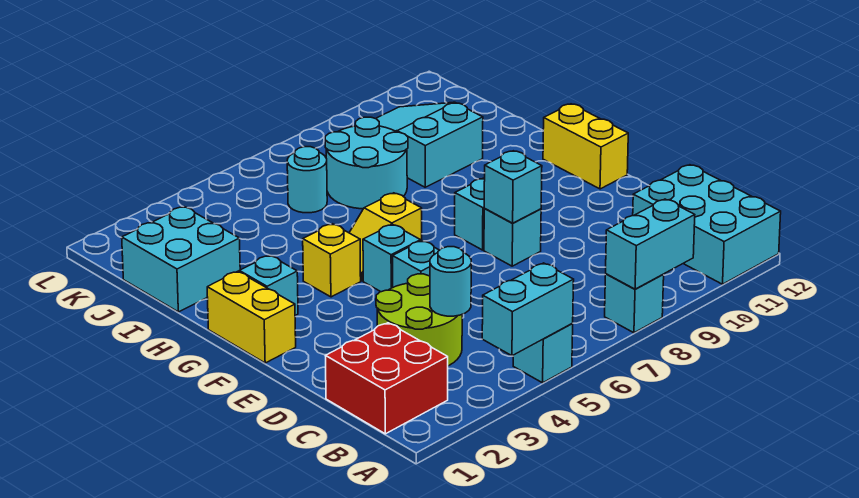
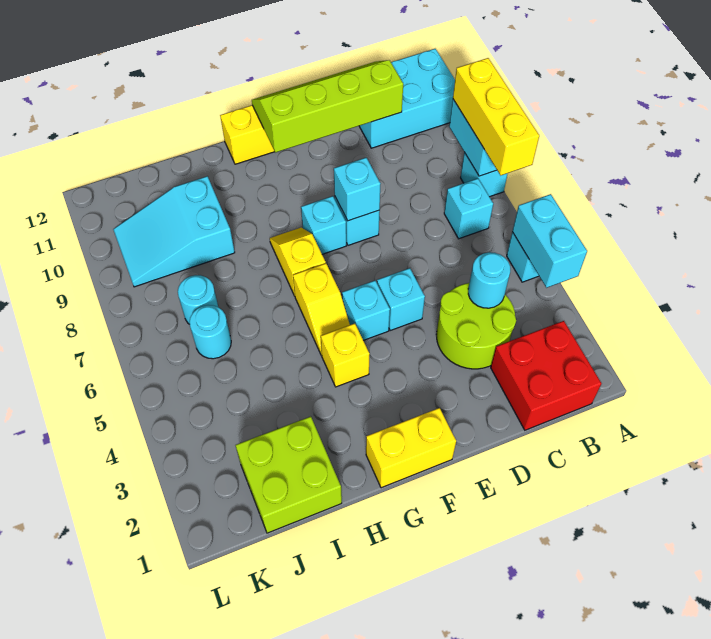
none -> yellow 1x3 brick [453,58,539,175]
none -> lime 2x4 slope [252,60,403,153]
cyan 1x1 brick [239,255,298,315] -> cyan 1x1 brick moved to [444,179,493,239]
none -> yellow 1x2 slope [270,228,326,296]
cyan 2x2 brick [122,207,240,312] -> lime 2x2 brick [235,416,342,533]
cyan 2x2 round brick [325,117,408,209] -> cyan 1x1 round brick [178,275,218,324]

